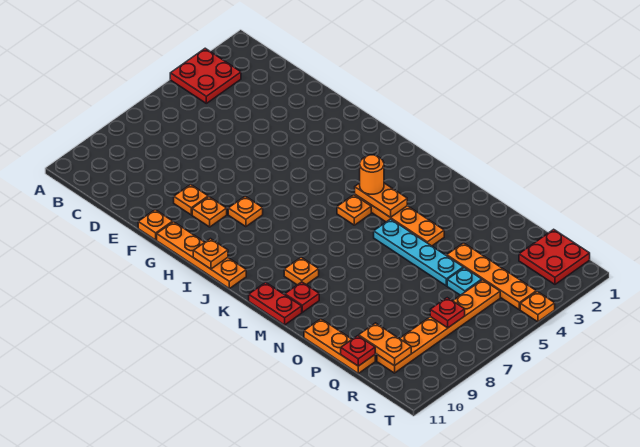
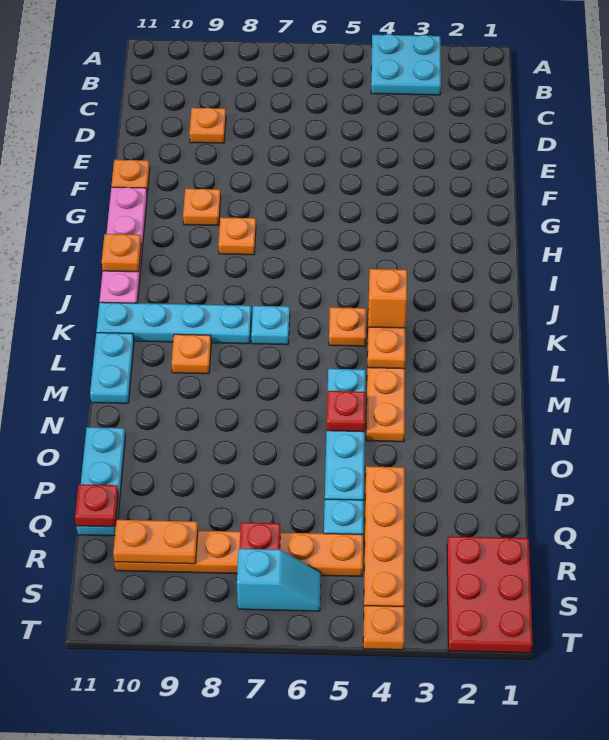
red 2x2 plate [170,48,241,103] -> cyan 2x2 plate [371,34,441,95]
orange 1x1 plate [174,184,208,215] -> orange 1x1 plate moved to [189,108,226,143]
orange 1x4 plate [157,222,246,289] -> pink 1x4 plate [100,187,147,303]
orange 1x1 round brick [360,155,384,194] -> orange 1x1 brick [368,269,407,328]
none -> cyan 1x1 plate [251,306,290,345]
none -> cyan 1x4 plate [97,302,251,344]
red 1x2 plate [249,282,302,325] -> cyan 1x2 plate [90,333,134,403]
red 1x1 plate [285,282,319,312] -> red 1x1 plate moved to [327,391,365,432]
orange 1x3 plate [304,319,375,373] -> cyan 1x3 plate [76,427,125,536]
orange 1x2 plate [359,323,411,366] -> orange 1x2 plate turned to [113,520,198,564]
red 2x2 plate [519,229,590,284] -> red 2x3 plate [447,536,533,653]
none -> cyan 1x2 slope [237,549,321,611]

